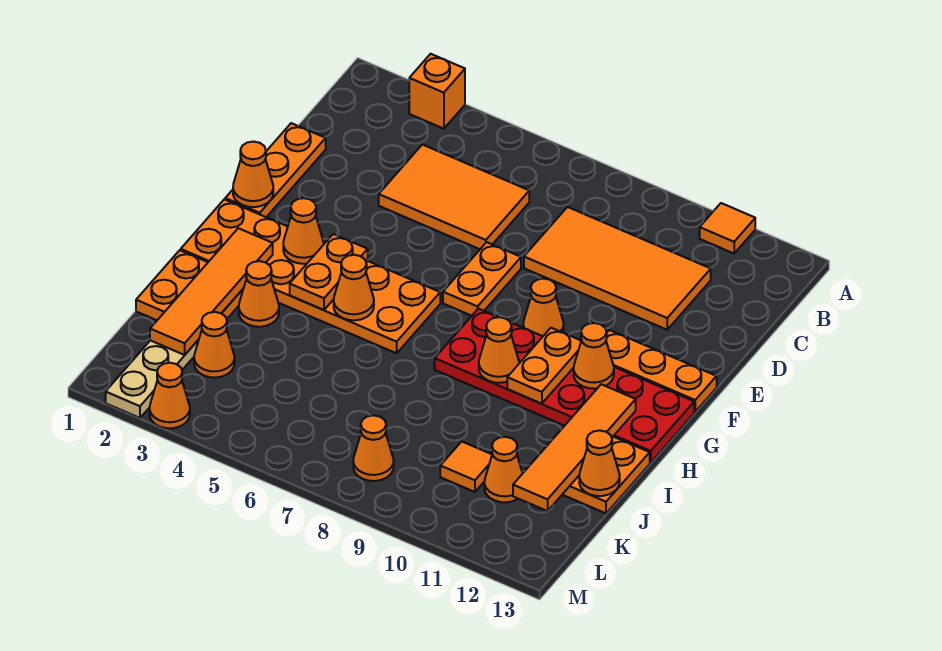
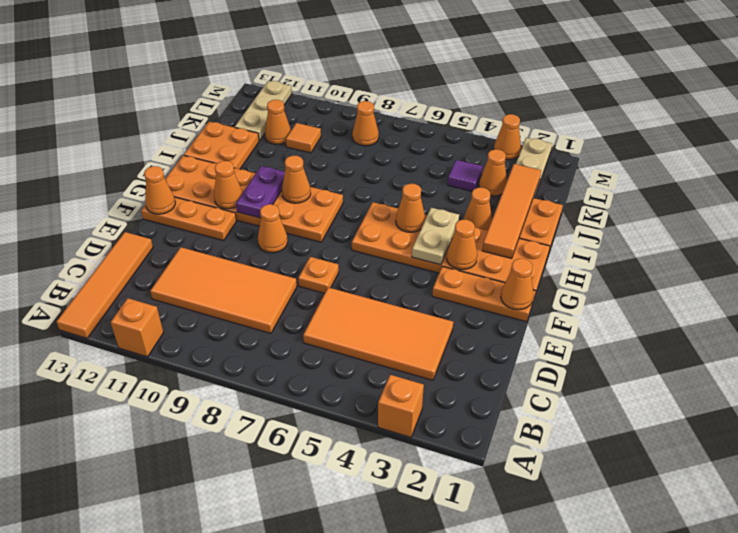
orange 1x1 tile [700,203,755,253] -> orange 1x1 brick [111,298,164,357]
orange 2x3 tile [379,145,529,249] -> orange 2x4 tile [303,287,453,380]
orange 1x3 plate [225,123,326,217] -> orange 1x3 plate turned to [432,267,536,322]
orange 1x2 plate [443,242,521,316] -> orange 1x1 plate [298,257,339,293]
orange 1x2 plate [290,234,368,310] -> tan 1x2 plate [412,208,459,265]
red 2x6 plate [435,309,694,463] -> orange 2x6 plate [165,155,343,242]
orange 1x2 plate [507,328,581,404] -> purple 1x2 plate [236,166,285,218]
orange 1x4 tile [513,384,636,511] -> orange 1x4 tile moved to [57,232,153,338]
orange 1x1 cone [579,430,620,496] -> orange 1x1 cone moved to [144,166,175,214]
none -> purple 1x1 tile [448,160,483,191]
none -> tan 1x3 plate [235,81,292,141]

